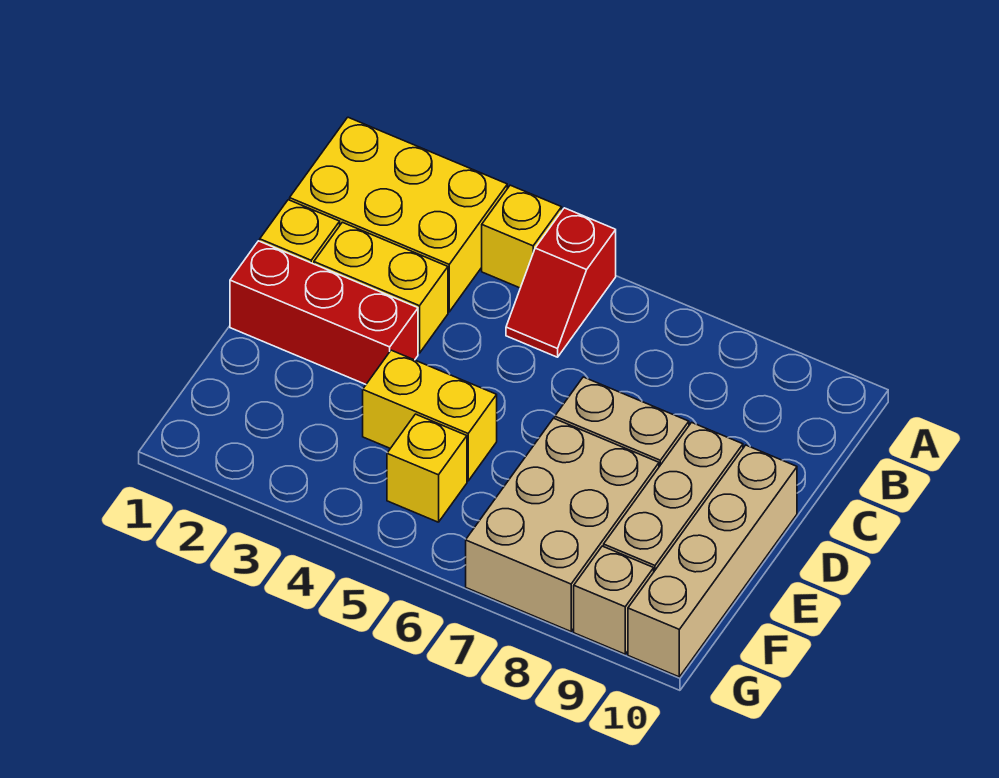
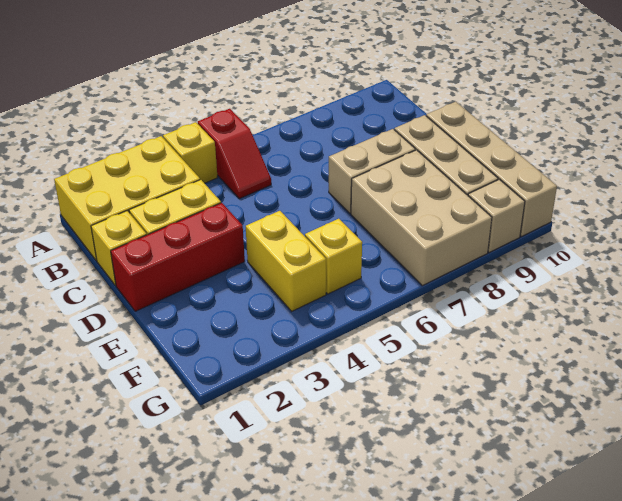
yellow 1x2 brick [363,350,497,481] -> yellow 1x2 brick turned to [246,211,326,311]

